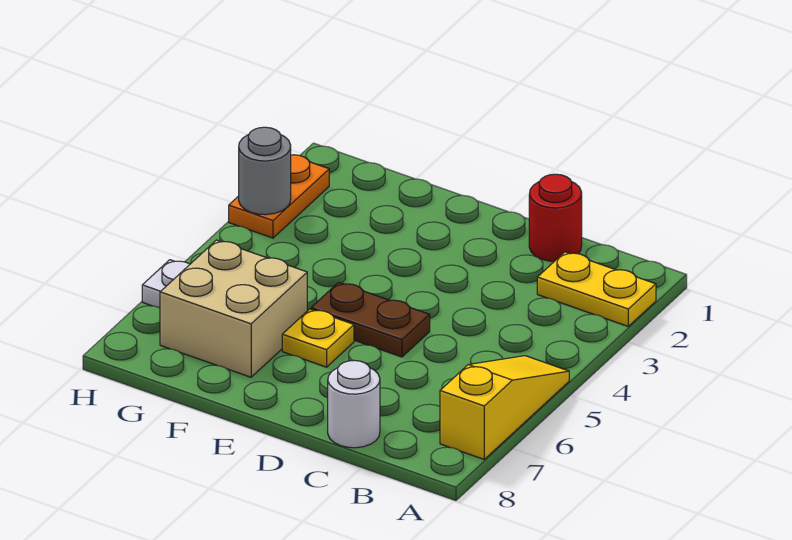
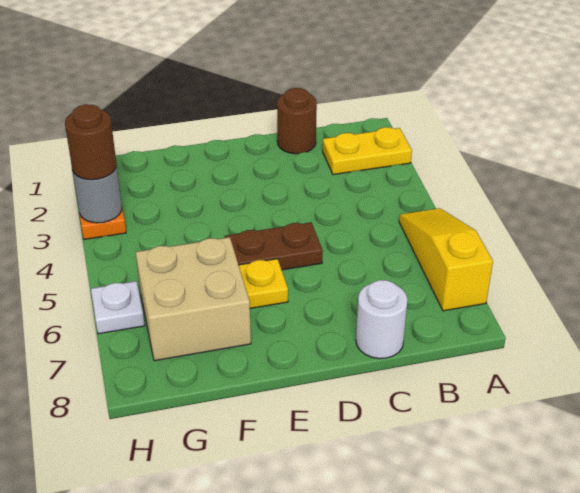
red 1x1 round brick [529,174,582,261] -> brown 1x1 round brick [277,88,317,154]
none -> brown 1x1 round brick [65,104,116,180]

